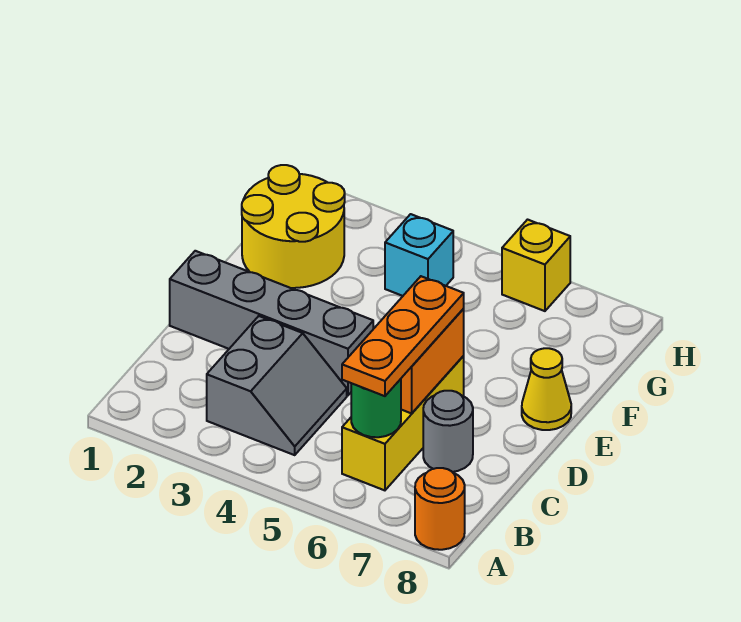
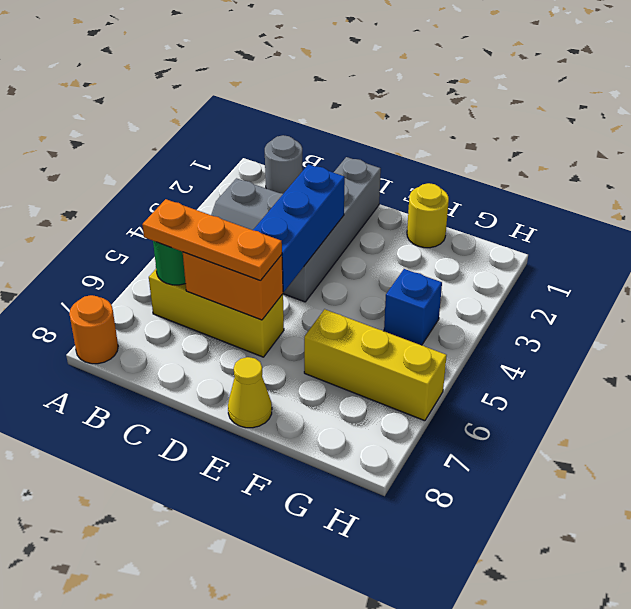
grey 1x1 round brick [423,391,473,472] -> grey 1x1 round brick moved to [265,135,303,194]
none -> blue 1x3 brick [253,164,345,292]
yellow 2x2 round brick [242,165,345,288] -> yellow 1x1 round brick [407,183,449,248]
cyan 1x1 brick [385,214,453,296] -> blue 1x1 brick [384,269,442,345]
yellow 1x1 brick [502,220,570,311] -> yellow 1x3 brick [304,309,447,421]

